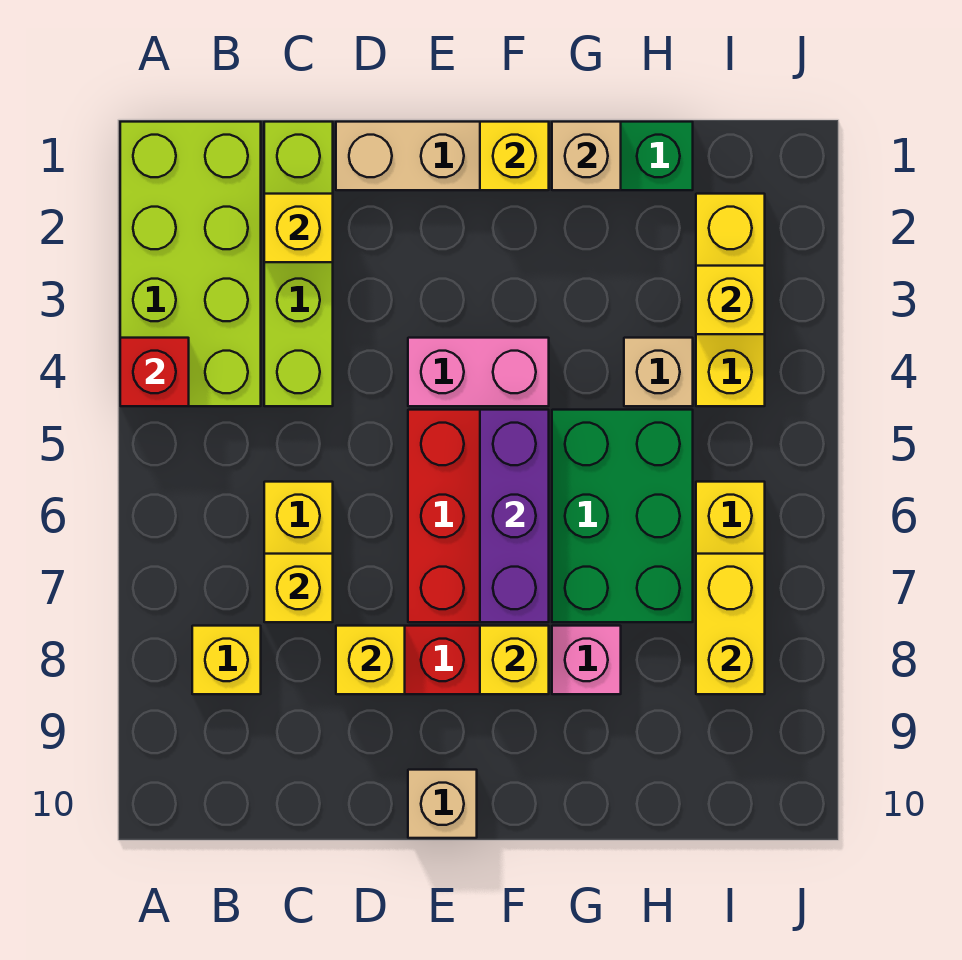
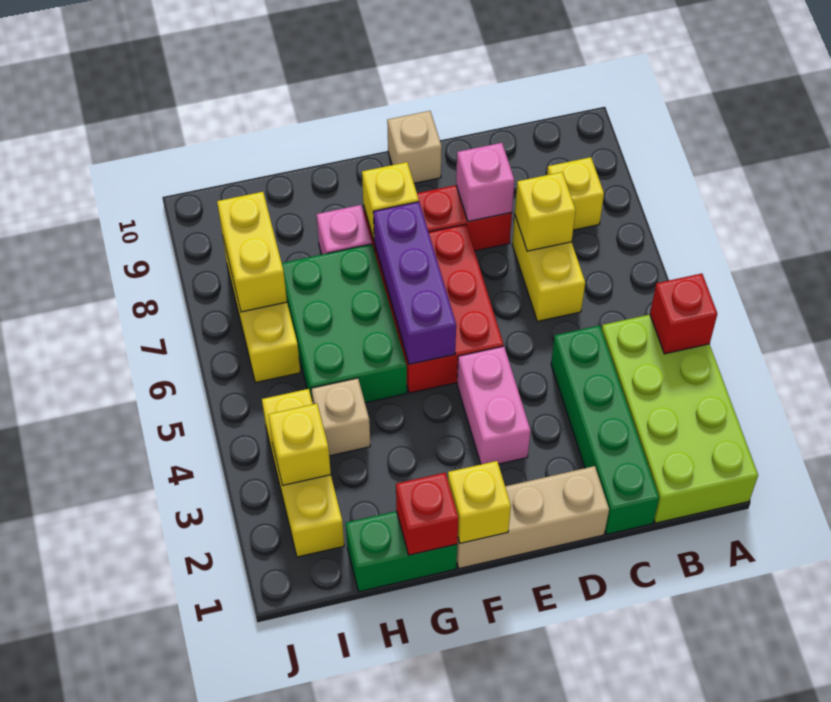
lime 1x4 brick [264,122,333,406] -> green 1x4 brick [551,325,659,534]
yellow 1x1 brick [264,194,333,262] -> none
yellow 1x1 brick [336,626,405,694] -> pink 1x1 brick [456,143,514,222]
pink 1x2 brick [408,338,549,406] -> pink 1x2 brick turned to [457,346,531,464]
tan 1x1 brick [552,122,621,190] -> red 1x1 brick [396,473,458,555]

